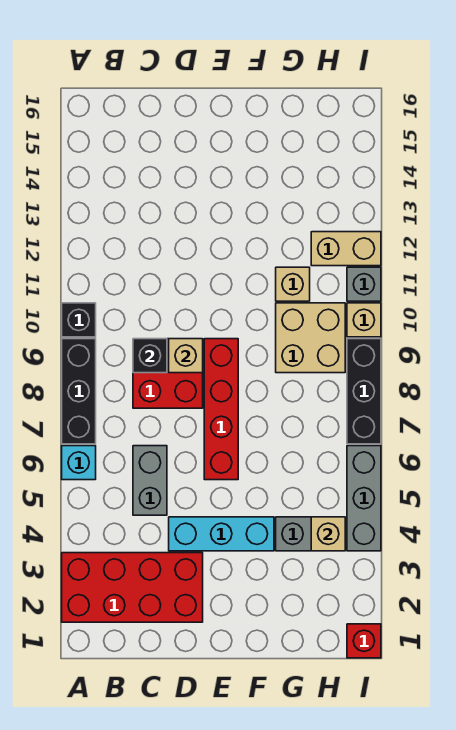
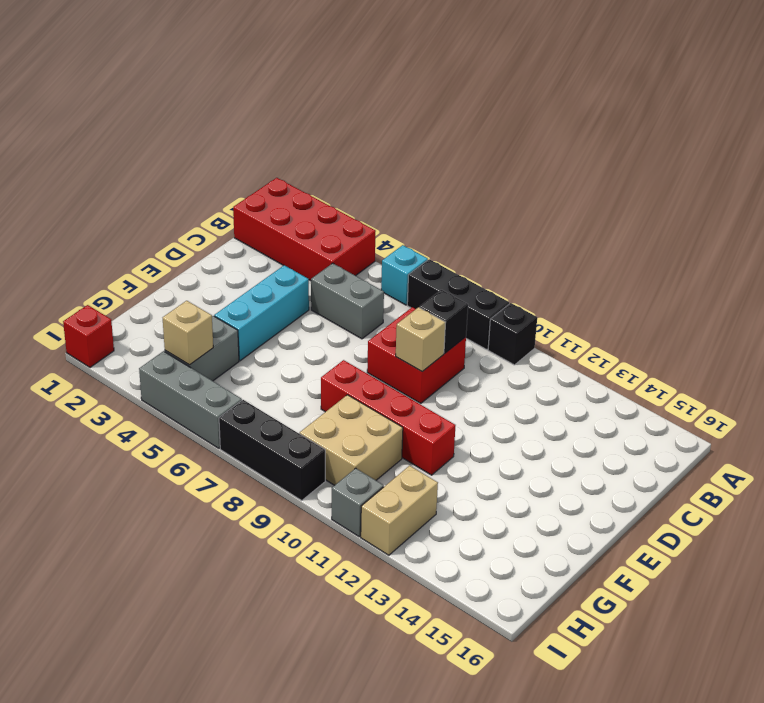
red 2x4 brick [62,553,203,622] -> red 2x4 brick turned to [233,178,376,281]
red 1x4 brick [204,339,238,480] -> red 1x4 brick moved to [321,360,456,475]
tan 1x1 brick [276,267,310,301] -> none
tan 1x1 brick [347,303,381,337] -> none

